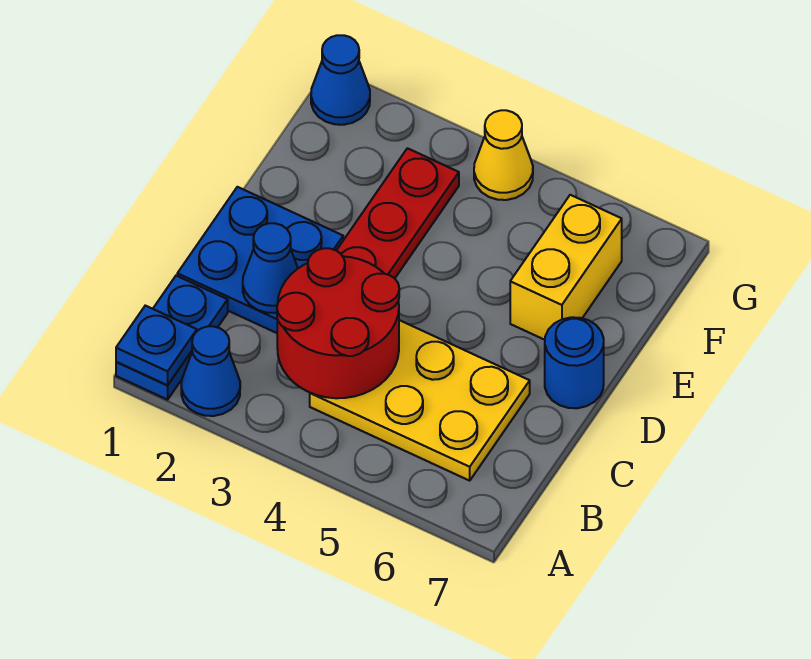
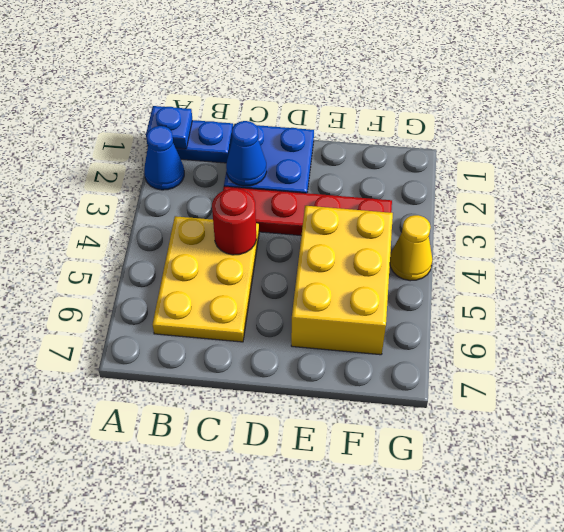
red 2x2 round brick [277,248,399,398] -> red 1x1 round brick [212,189,256,255]
blue 1x1 round brick [545,317,604,408] -> none
yellow 1x2 brick [510,195,622,340] -> yellow 2x3 brick [291,206,393,355]
blue 1x1 cone [311,35,370,125] -> none

